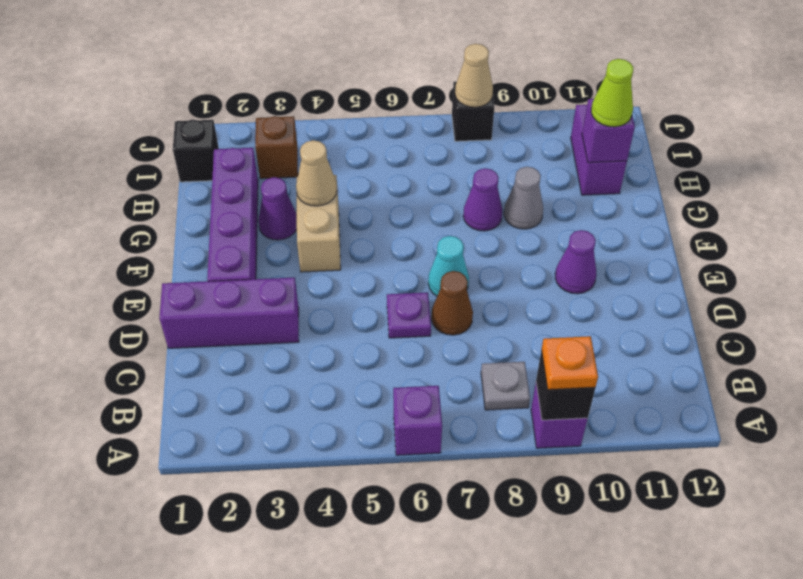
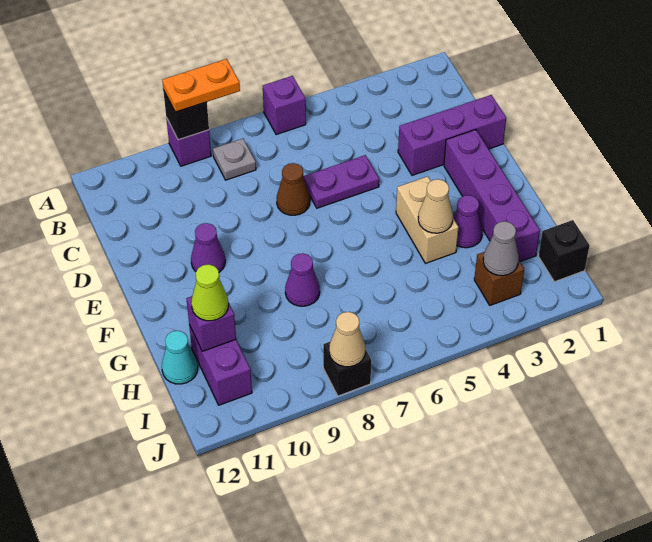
orange 1x1 plate [542,336,598,390] -> orange 1x2 plate [162,59,240,112]
purple 1x1 plate [387,292,431,338] -> purple 1x2 plate [303,155,379,208]
cyan 1x1 cone [428,236,469,296] -> cyan 1x1 cone moved to [162,331,198,384]
grey 1x1 cone [504,167,543,229] -> grey 1x1 cone moved to [483,221,519,276]

